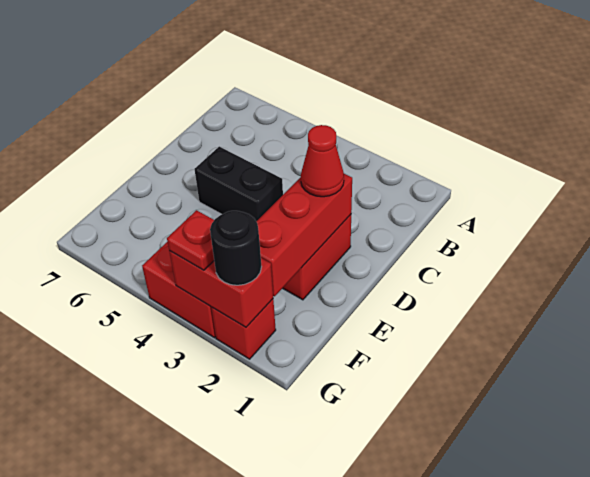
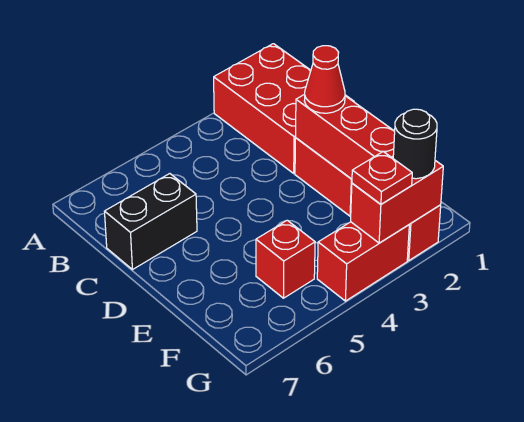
none -> red 2x3 brick [214,44,354,173]
black 1x2 brick [195,146,283,221] -> black 1x2 brick moved to [104,174,197,270]
none -> red 1x1 brick [256,220,315,298]

